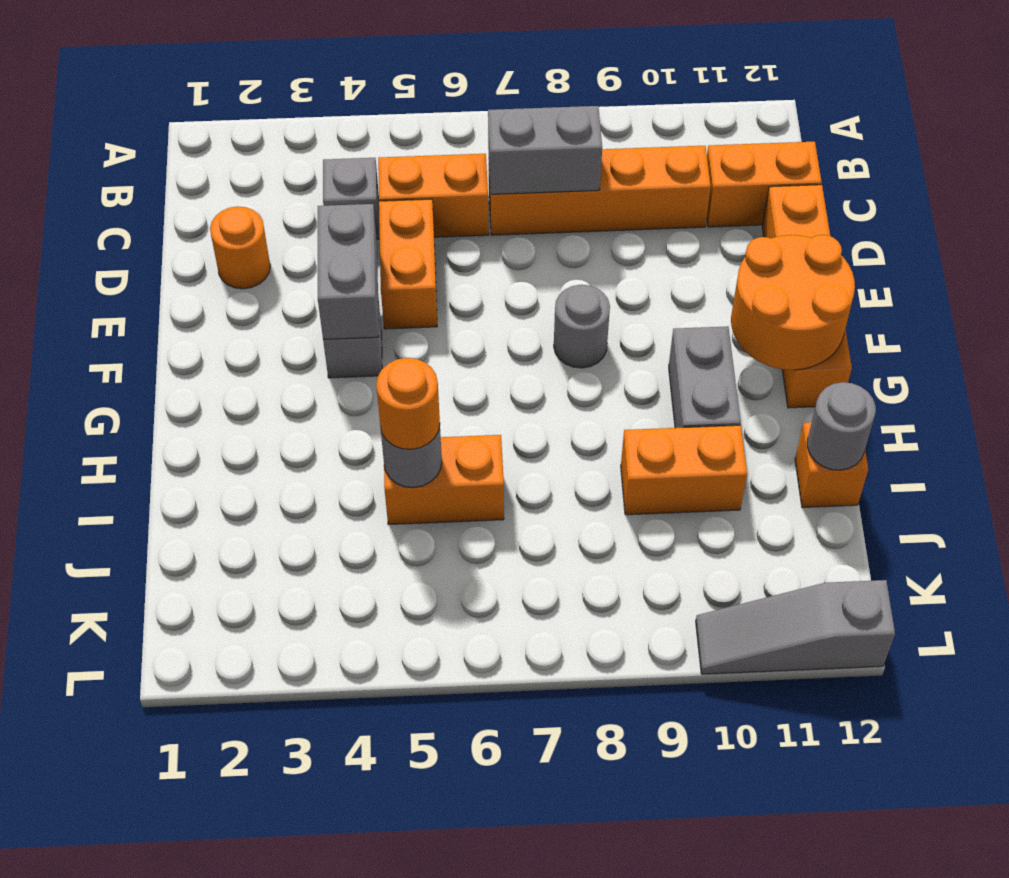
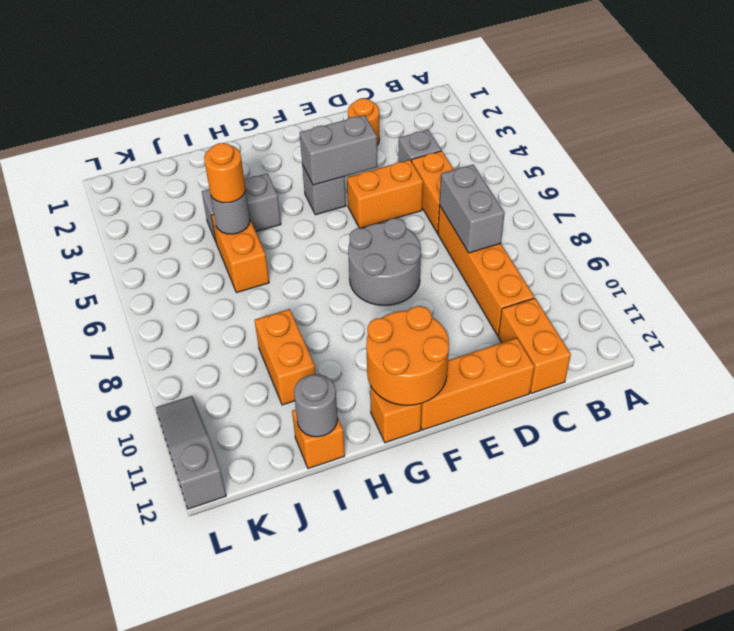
grey 1x1 round brick [554,285,610,368] -> grey 2x2 round brick [348,218,421,305]
grey 1x2 brick [669,326,741,428] -> grey 1x2 brick moved to [202,174,281,241]

